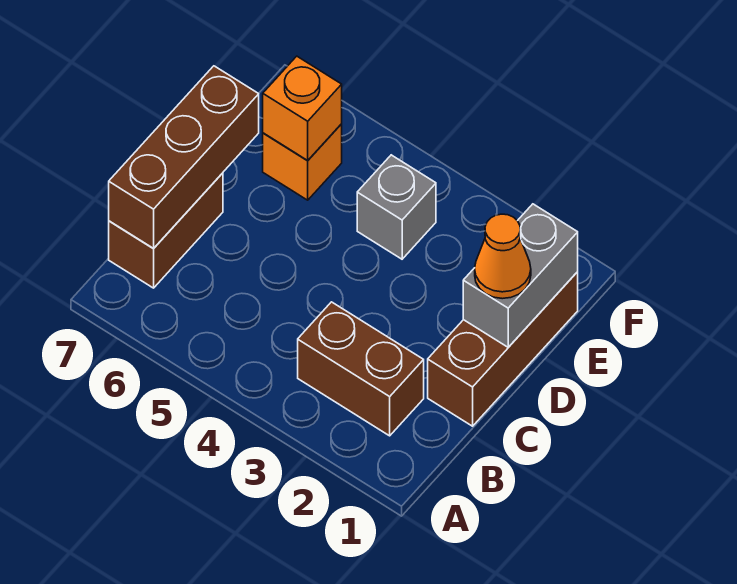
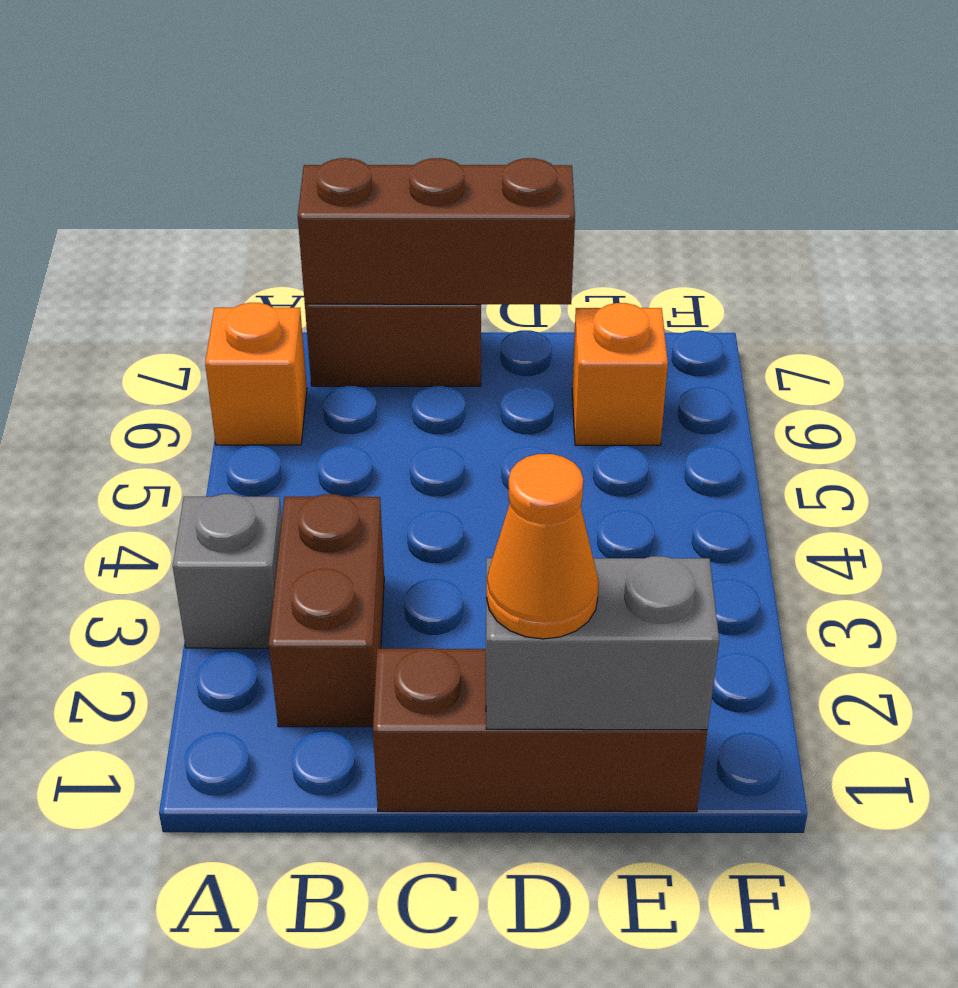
grey 1x1 brick [357,155,436,259] -> grey 1x1 brick moved to [173,494,282,648]
orange 1x1 brick [263,56,342,161] -> orange 1x1 brick moved to [205,303,307,445]

